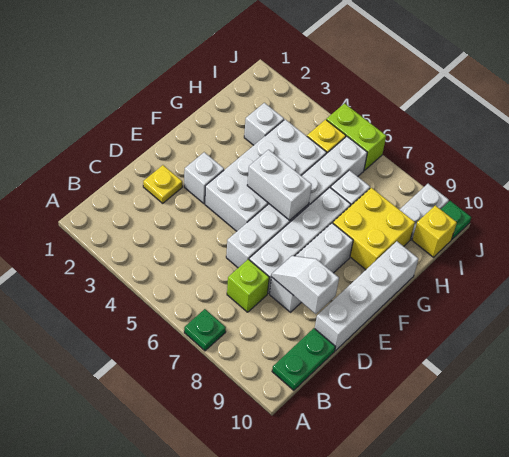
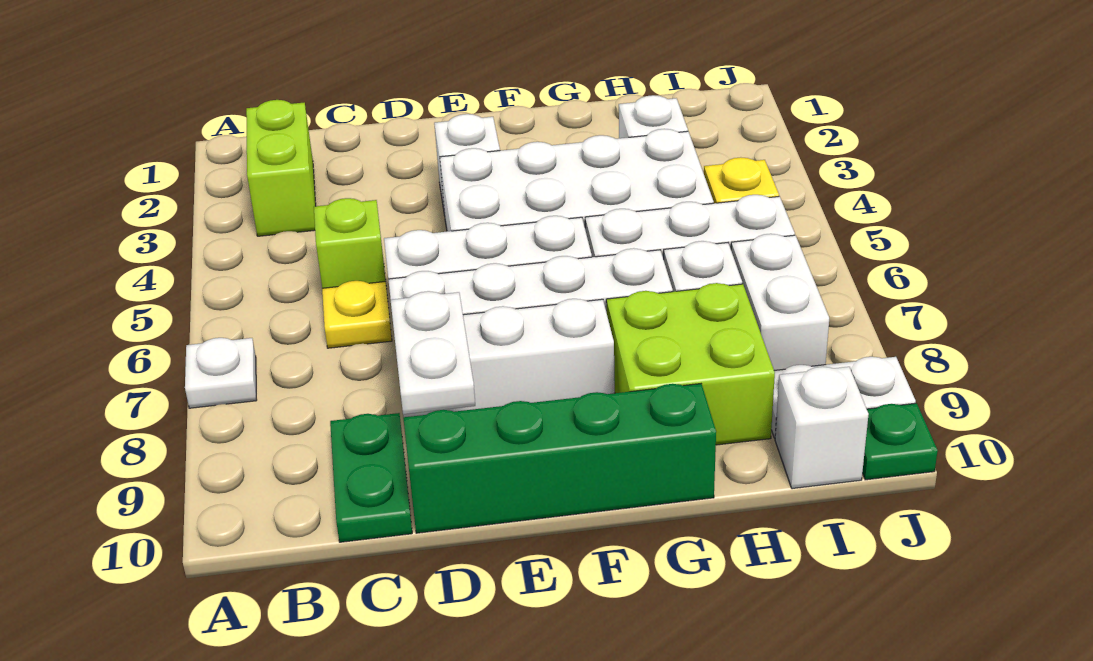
green 1x1 plate [184,309,226,351] -> white 1x1 plate [185,338,256,408]
green 1x2 plate [272,328,336,390] -> green 1x2 plate turned to [330,413,412,542]
lime 1x1 brick [227,259,269,312] -> lime 1x1 brick moved to [314,198,386,288]
yellow 1x1 plate [143,165,182,203] -> yellow 1x1 plate moved to [322,281,392,348]
white 1x2 slope [272,256,339,314] -> white 1x2 plate [391,291,475,414]
white 1x4 brick [315,241,418,351] -> green 1x4 brick [403,384,716,533]
white 1x2 brick [247,150,312,220] -> white 1x2 brick moved to [731,234,829,370]
yellow 2x2 brick [333,188,415,270] -> lime 2x2 brick [606,283,775,445]
yellow 1x1 brick [412,205,457,257] -> white 1x1 brick [775,367,869,489]
lime 1x2 brick [326,103,386,170] -> lime 1x2 brick moved to [246,100,316,236]

